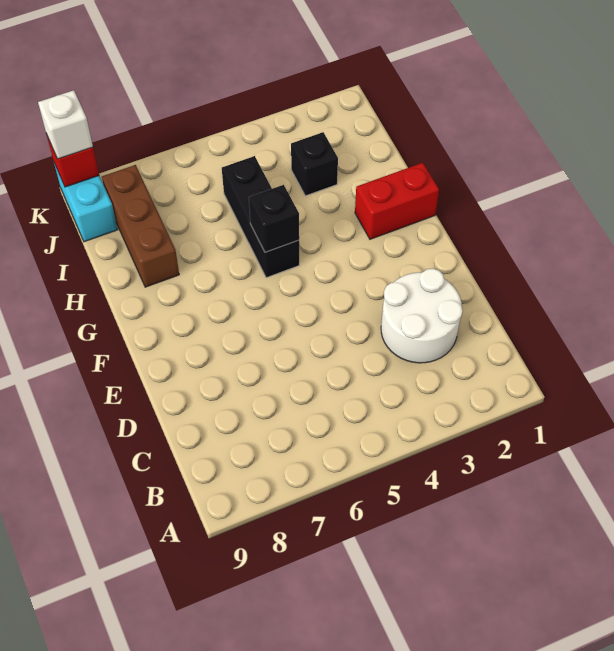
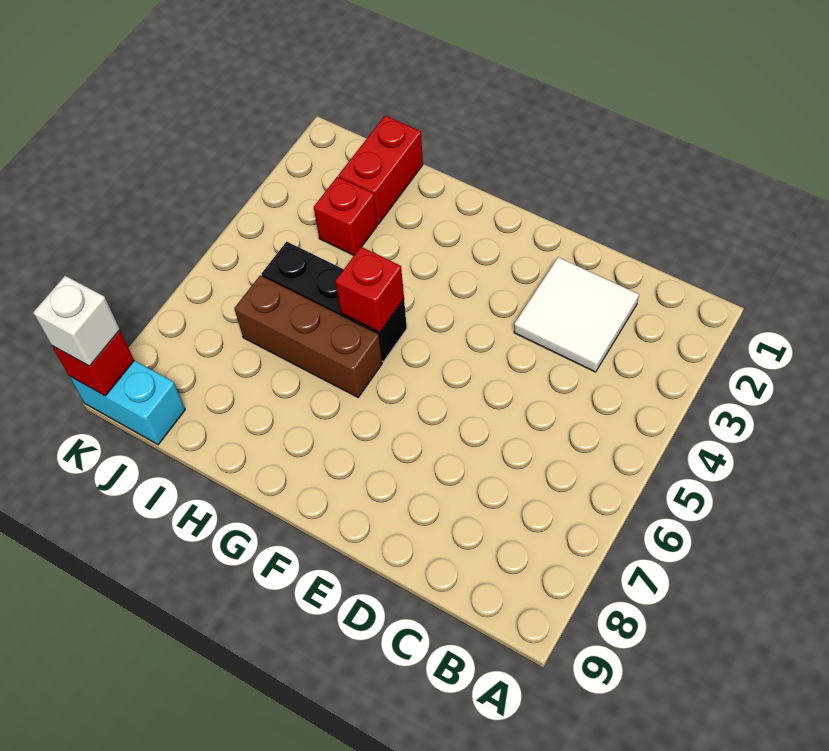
white 2x2 round brick [381,268,463,363] -> white 2x2 tile [514,257,639,372]
red 1x2 brick [355,163,439,239] -> red 1x2 brick moved to [338,116,423,224]
black 1x1 brick [249,185,299,252] -> red 1x1 brick [335,247,404,332]
brown 1x3 brick [102,165,179,287] -> brown 1x3 brick moved to [234,275,382,397]
black 1x1 brick [291,132,338,196] -> red 1x1 brick [314,177,377,255]

